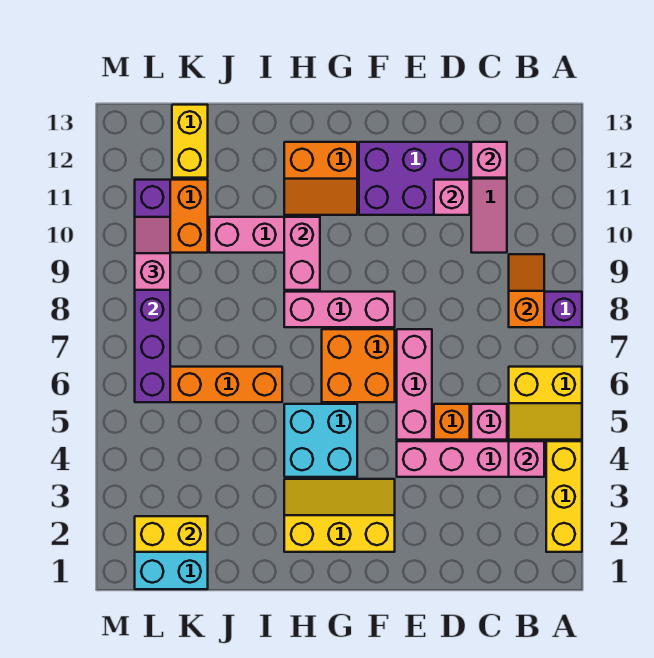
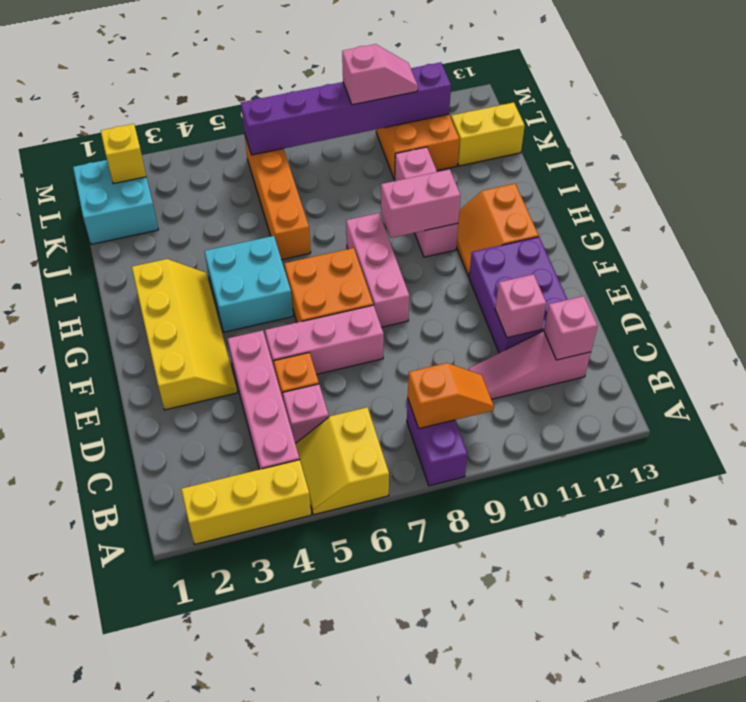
pink 1x1 brick [509,441,544,477] -> none
yellow 2x3 slope [284,479,395,552] -> yellow 2x4 slope [132,259,237,410]
yellow 1x2 brick [135,516,208,552] -> yellow 1x1 brick [101,124,146,184]

